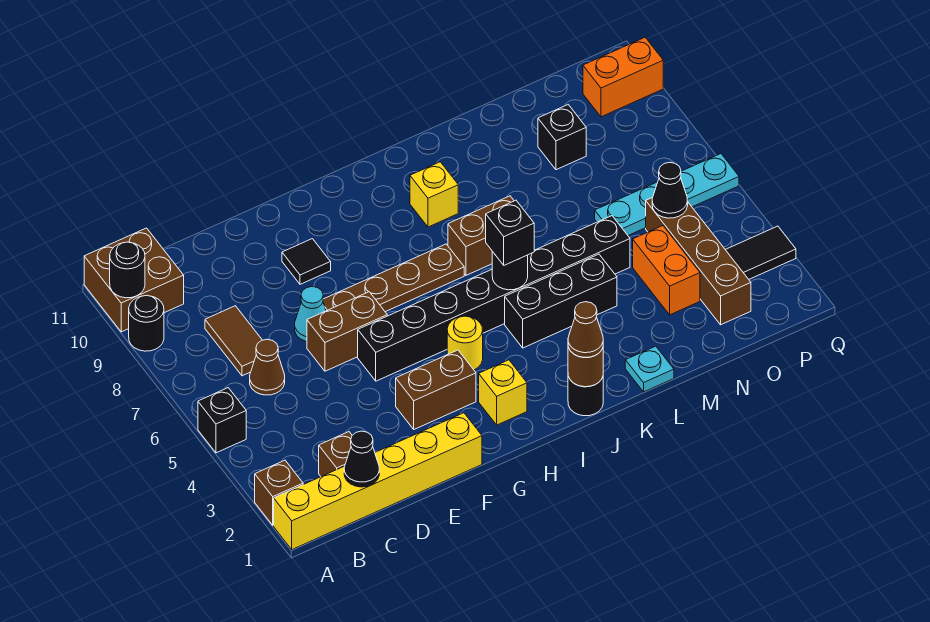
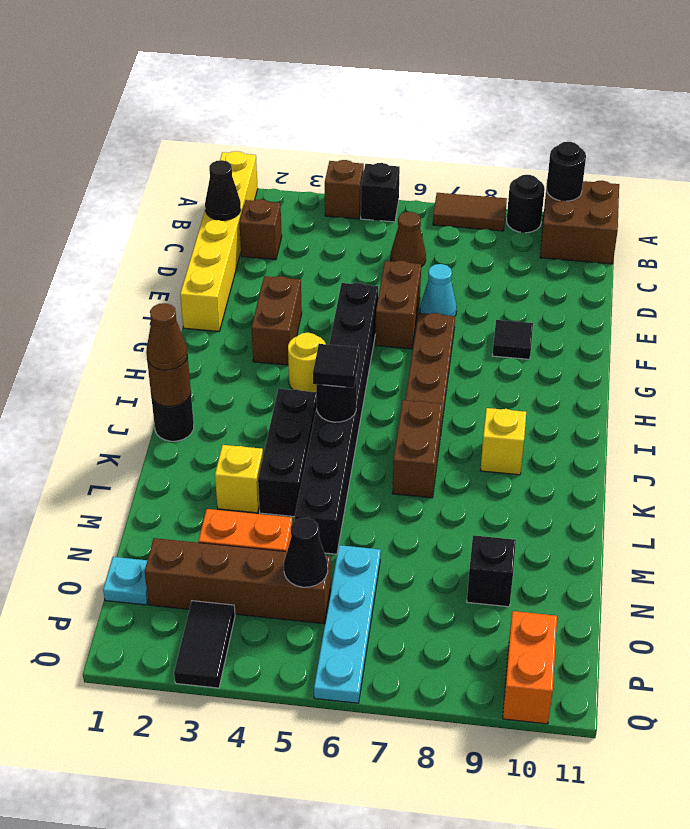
brown 1x1 brick [255,460,303,525] -> brown 1x1 brick moved to [325,160,364,219]
brown 1x2 tile [205,306,262,376] -> brown 1x2 tile moved to [433,193,507,231]
yellow 1x1 brick [479,360,527,425] -> yellow 1x1 brick moved to [215,445,263,513]
black 1x1 brick [486,200,534,265] -> black 1x1 tile [313,344,359,388]
cyan 1x1 plate [625,346,674,392] -> cyan 1x1 plate moved to [103,557,148,605]

